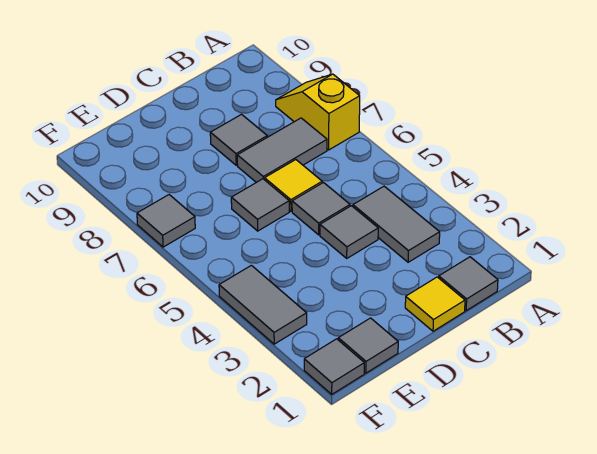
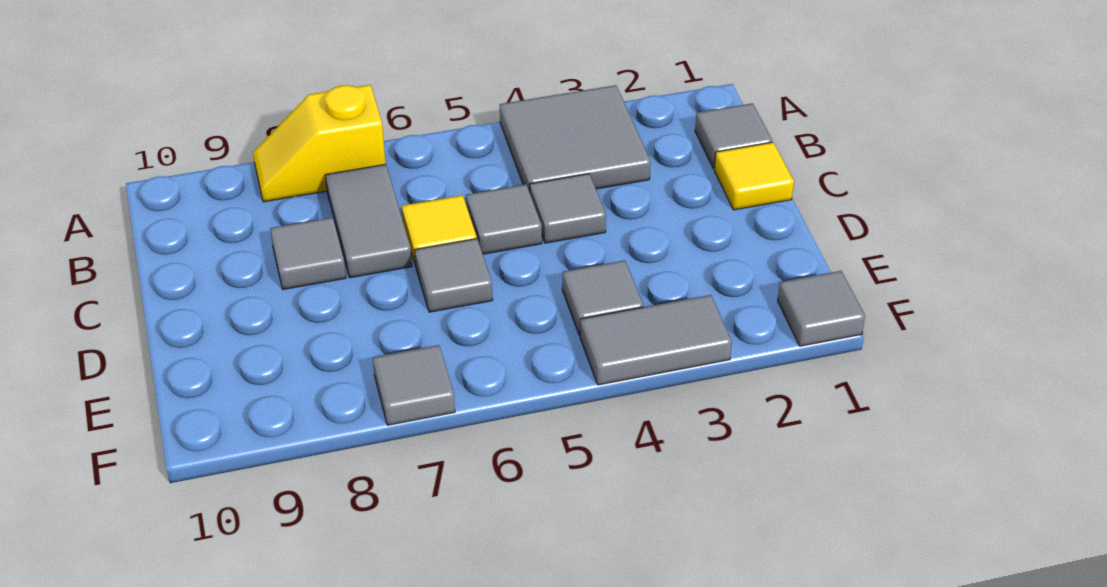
grey 1x2 tile [353,186,440,262] -> grey 2x2 tile [500,85,651,192]
grey 1x1 tile [338,318,398,373] -> grey 1x1 tile moved to [562,260,644,335]

